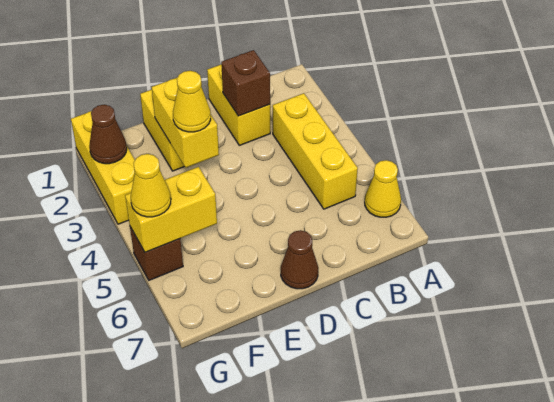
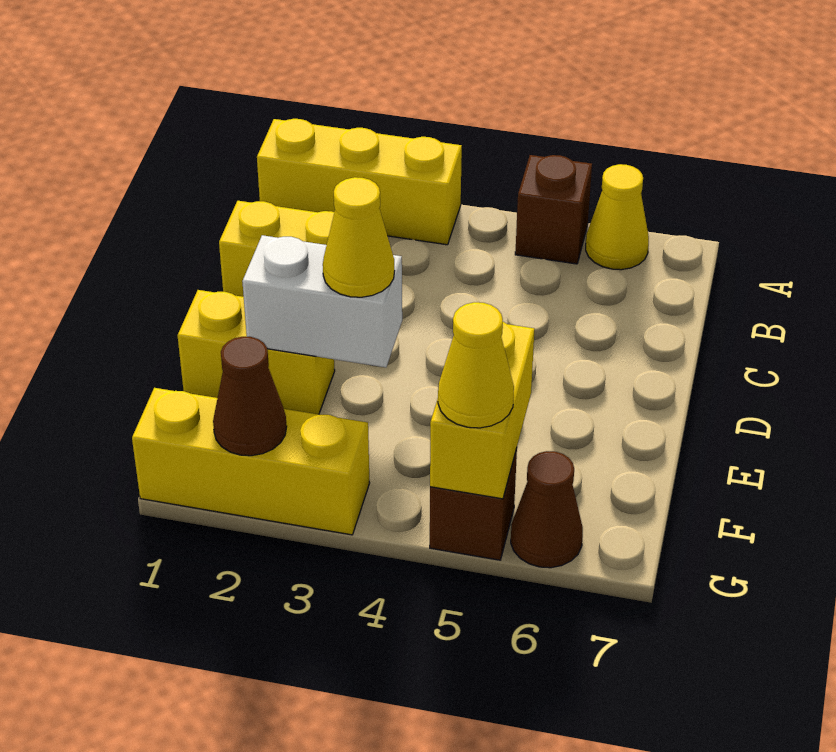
yellow 1x3 brick [273,93,358,209] -> yellow 1x3 brick moved to [257,119,462,245]
brown 1x1 brick [221,50,270,116] -> brown 1x1 brick moved to [515,155,592,264]
brown 1x1 cone [281,230,318,289] -> brown 1x1 cone moved to [511,451,583,568]
yellow 1x2 brick [152,78,219,168] -> white 1x2 brick [242,235,402,367]

